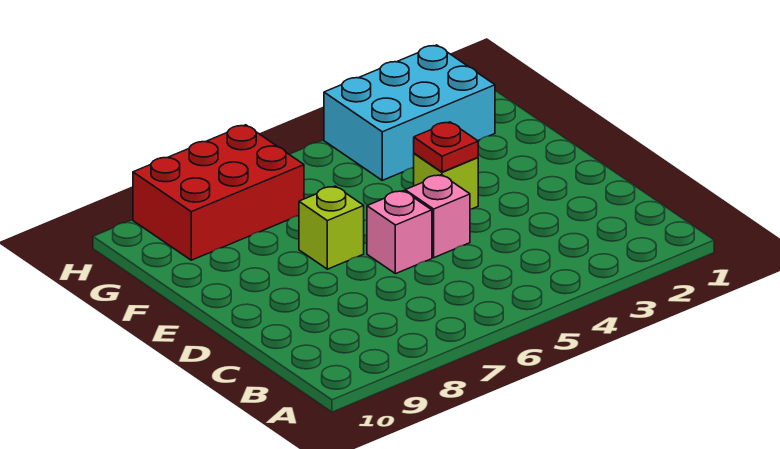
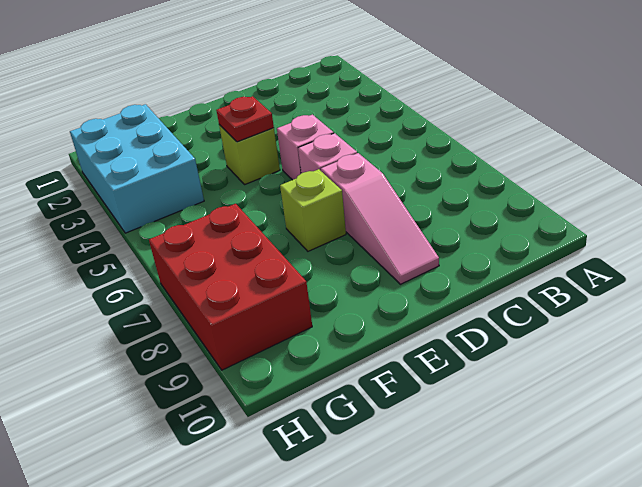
none -> pink 1x3 slope [321,153,439,284]

